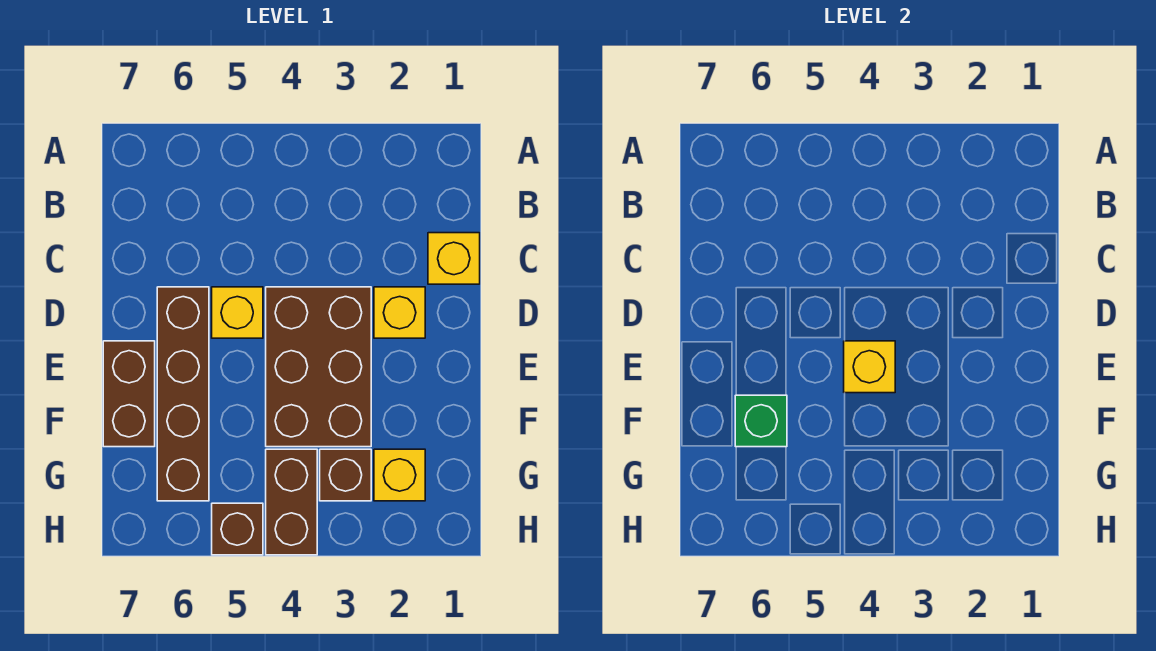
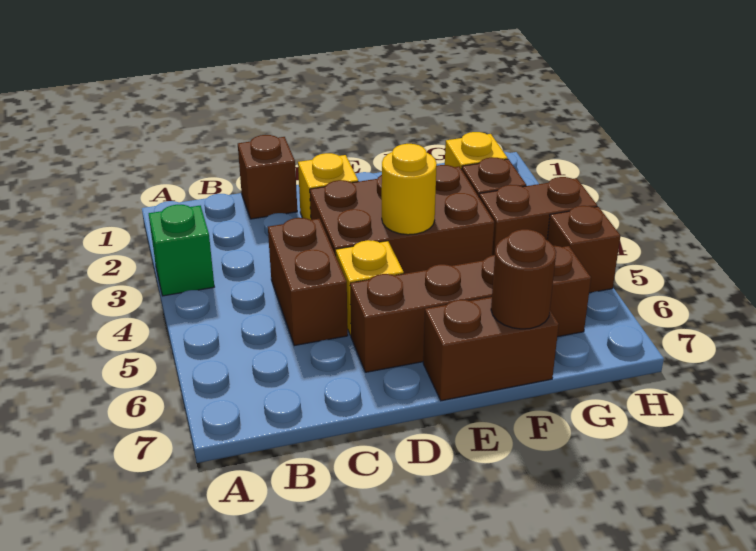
yellow 1x1 brick [428,233,480,284] -> brown 1x1 brick [238,135,297,219]
none -> brown 1x2 brick [268,218,348,346]
yellow 1x1 brick [844,341,895,393] -> yellow 1x1 round brick [382,144,437,235]
green 1x1 brick [735,395,787,447] -> green 1x1 brick moved to [149,205,214,296]
none -> brown 1x1 round brick [491,229,556,329]

